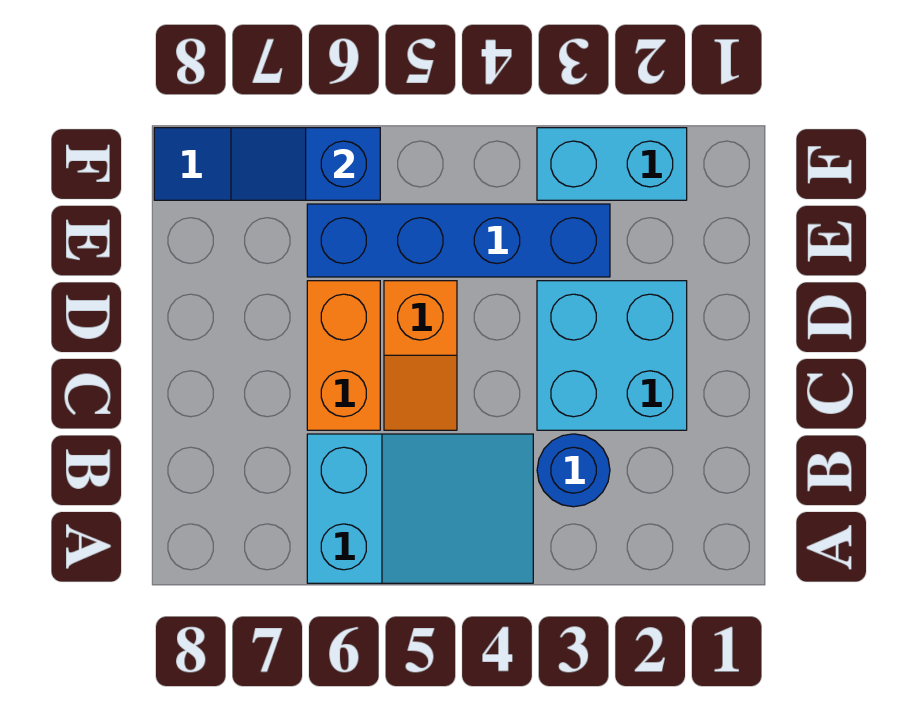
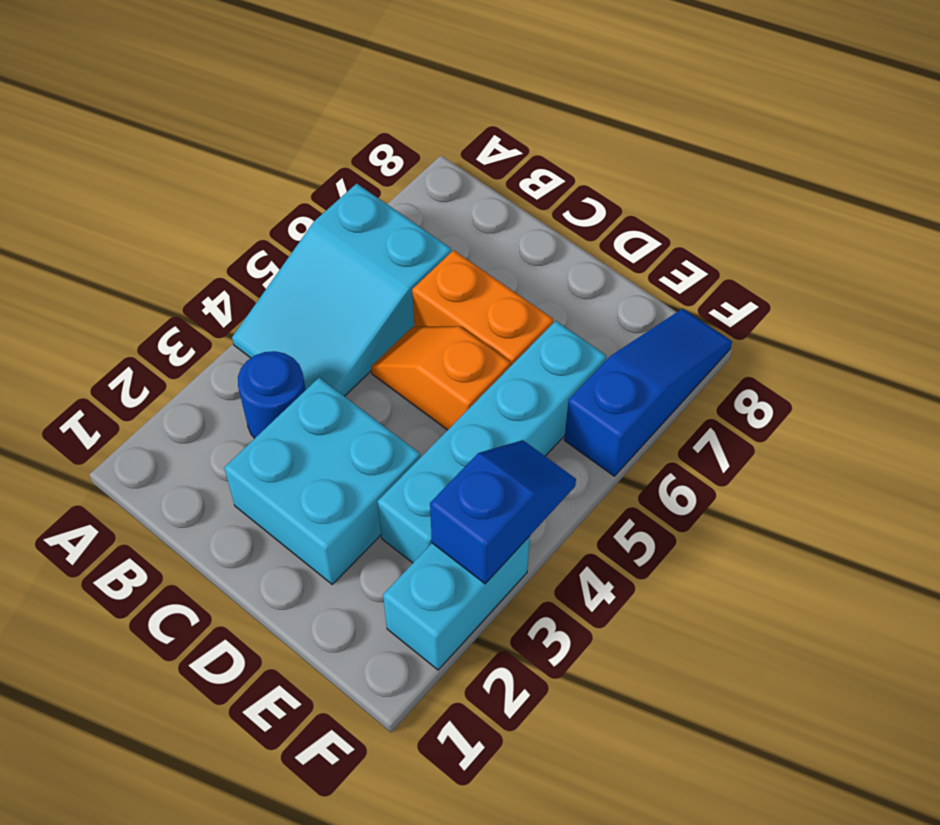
blue 1x4 brick [307,204,610,277] -> cyan 1x4 brick [378,321,606,563]
blue 1x2 slope [231,128,380,200] -> blue 1x2 slope moved to [430,440,576,584]

